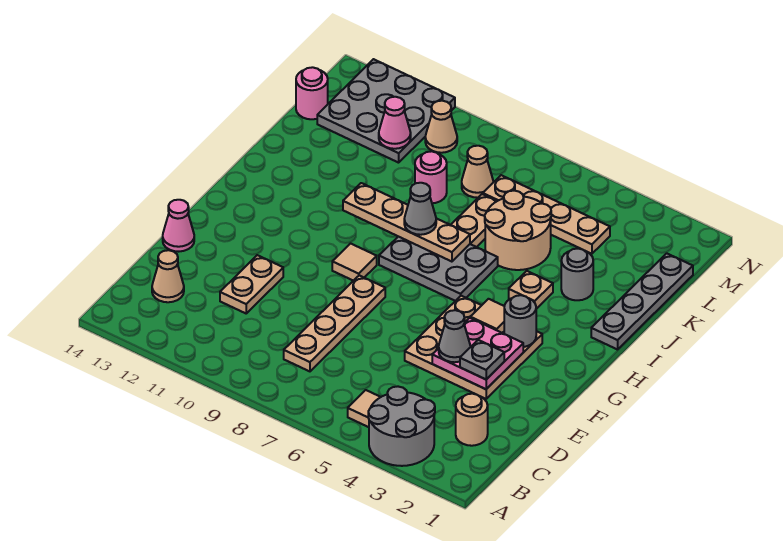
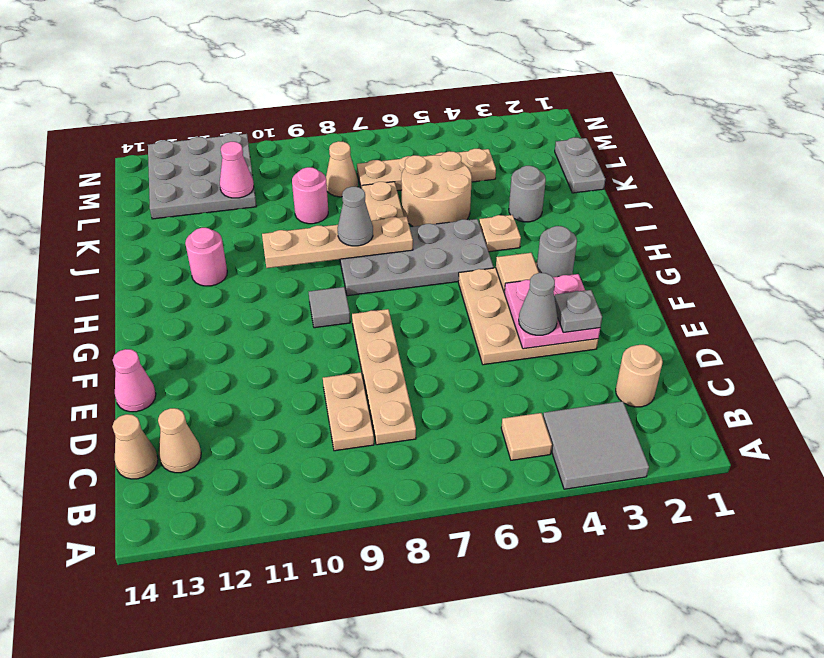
grey 2x2 round brick [368,387,435,466] -> grey 2x2 tile [543,401,649,489]
tan 1x2 plate [220,255,283,313] -> tan 1x2 plate moved to [323,372,374,451]
tan 1x1 tile [332,244,377,281] -> grey 1x1 tile [309,287,350,328]
grey 2x3 plate [379,237,498,301] -> grey 2x4 plate [340,219,493,296]
grey 1x4 plate [591,253,693,350] -> grey 1x2 plate [555,137,605,193]
pink 1x1 round brick [296,67,328,119] -> pink 1x1 round brick moved to [185,228,227,286]
tan 1x1 cone [425,101,457,153] -> tan 1x1 cone moved to [112,414,158,479]

